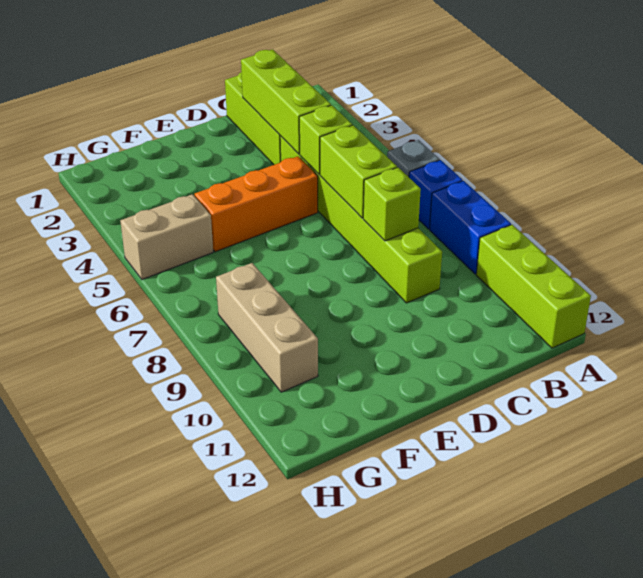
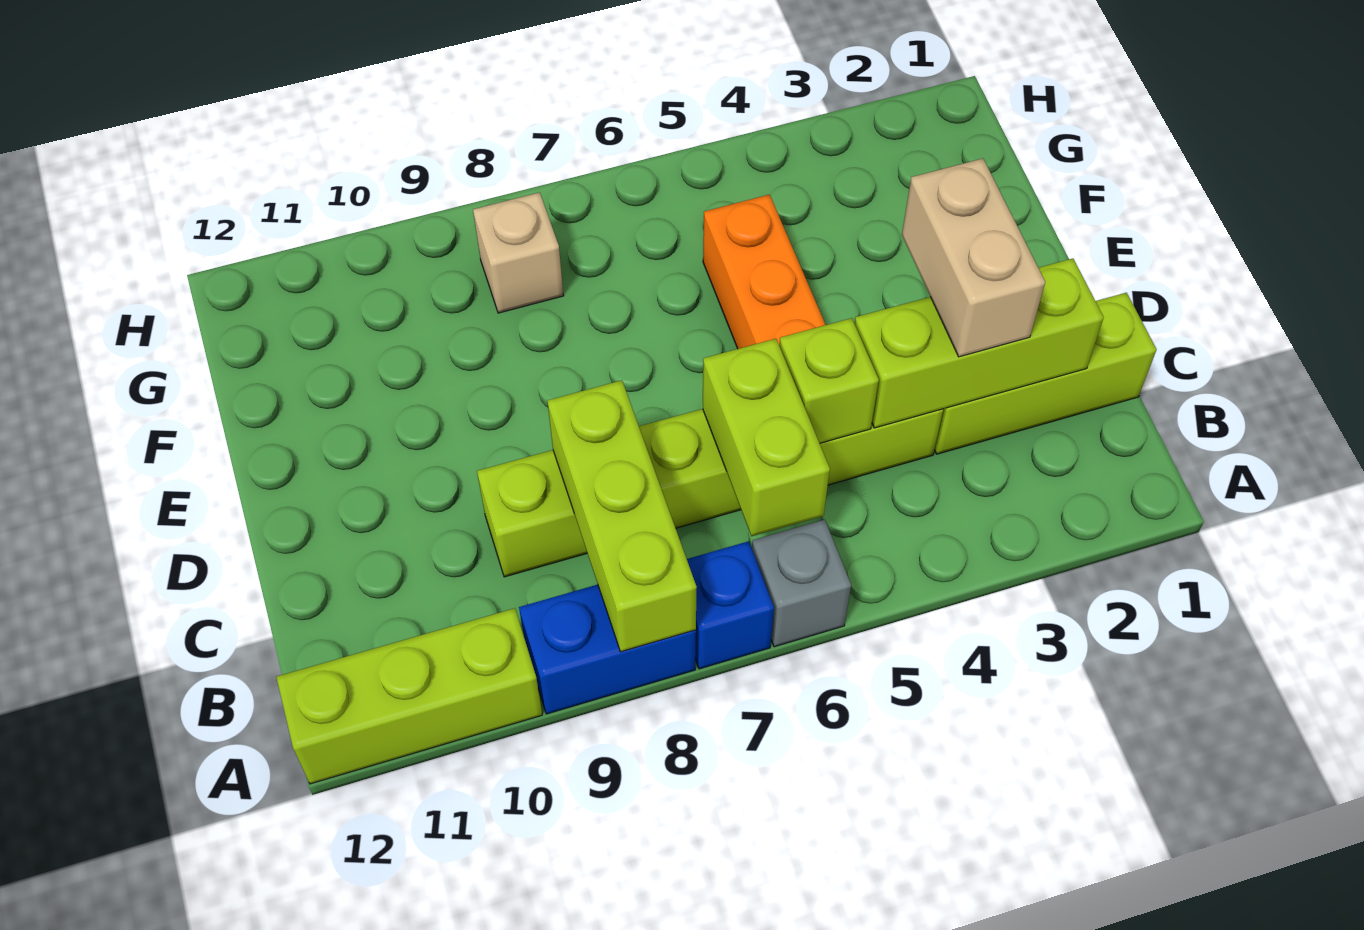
lime 1x2 brick [320,125,397,218] -> lime 1x2 brick turned to [703,339,830,536]
lime 1x1 brick [363,167,421,241] -> lime 1x3 brick [547,380,697,652]
tan 1x2 brick [120,194,213,279] -> tan 1x2 brick moved to [902,159,1045,357]
tan 1x3 brick [216,263,318,392] -> tan 1x1 brick [473,192,564,313]

